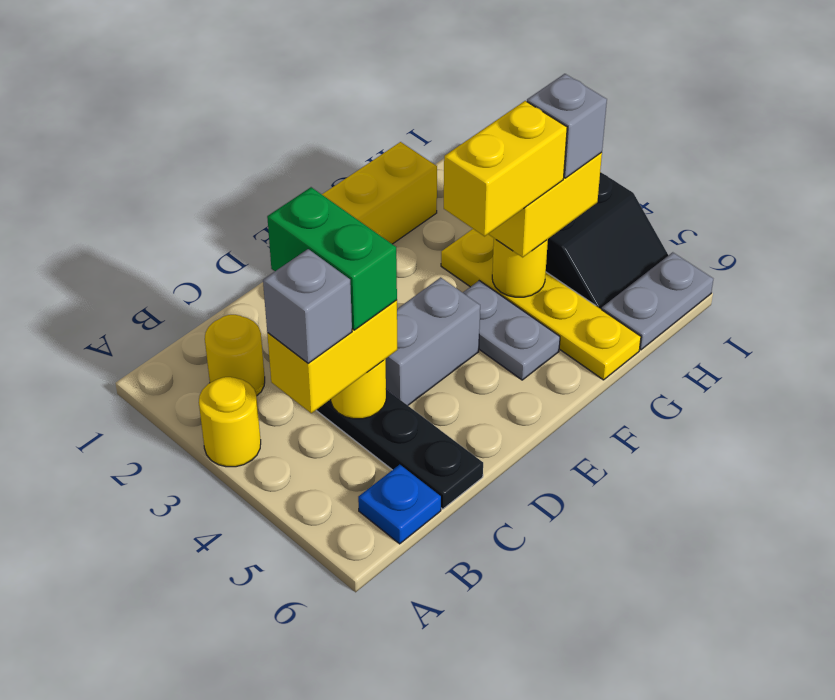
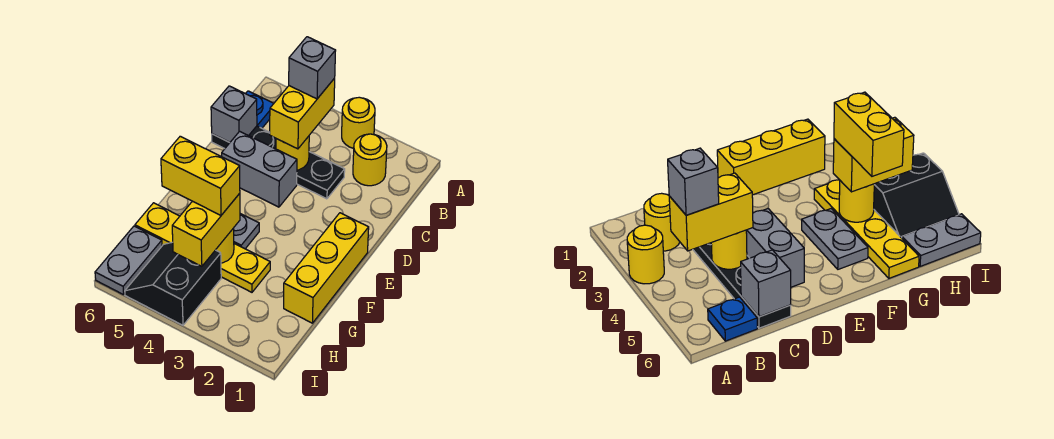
green 1x2 brick [267,187,397,330] -> none
grey 1x2 brick [385,277,480,405] -> grey 1x2 brick turned to [222,131,297,207]
yellow 1x2 brick [444,101,567,236] -> yellow 1x2 brick turned to [161,136,240,215]
grey 1x1 brick [527,74,607,178] -> grey 1x1 brick moved to [211,86,257,142]

